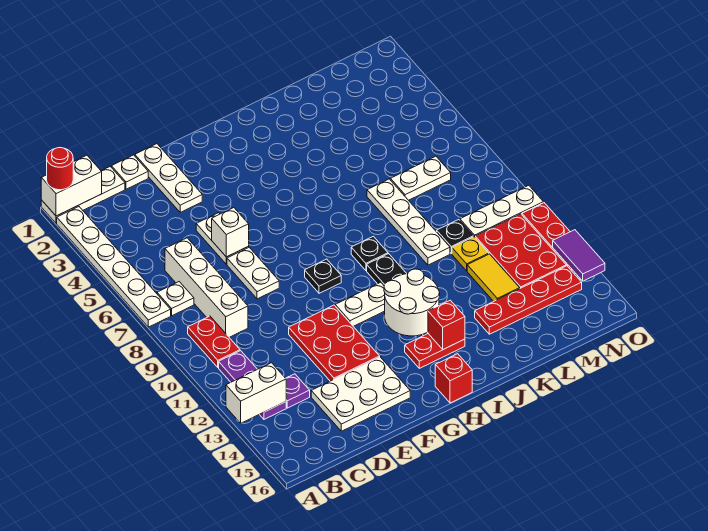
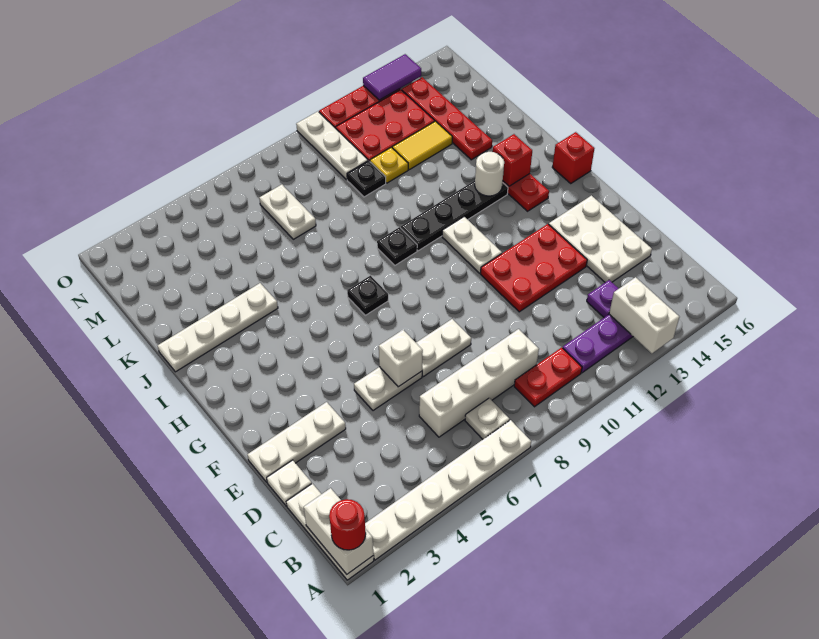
black 1x1 plate [305,259,341,293] -> black 1x1 plate moved to [347,276,388,315]
white 2x2 round brick [384,269,440,336] -> white 1x1 round brick [475,152,504,196]
white 1x4 plate [367,179,450,265] -> white 1x4 plate moved to [158,283,278,372]

